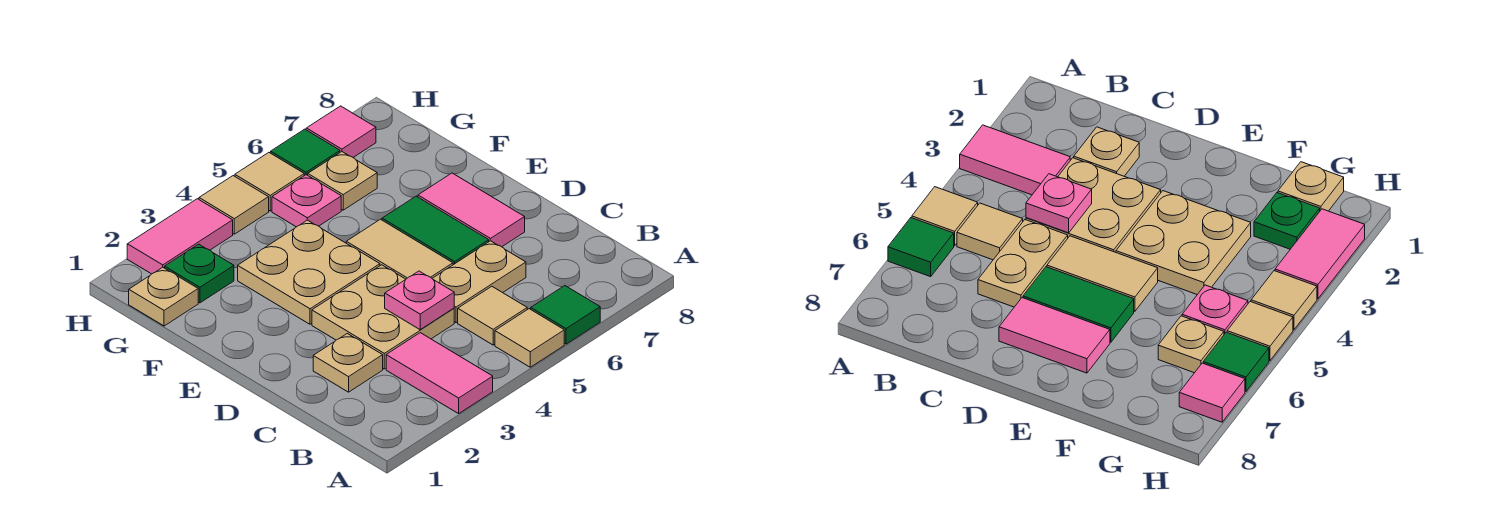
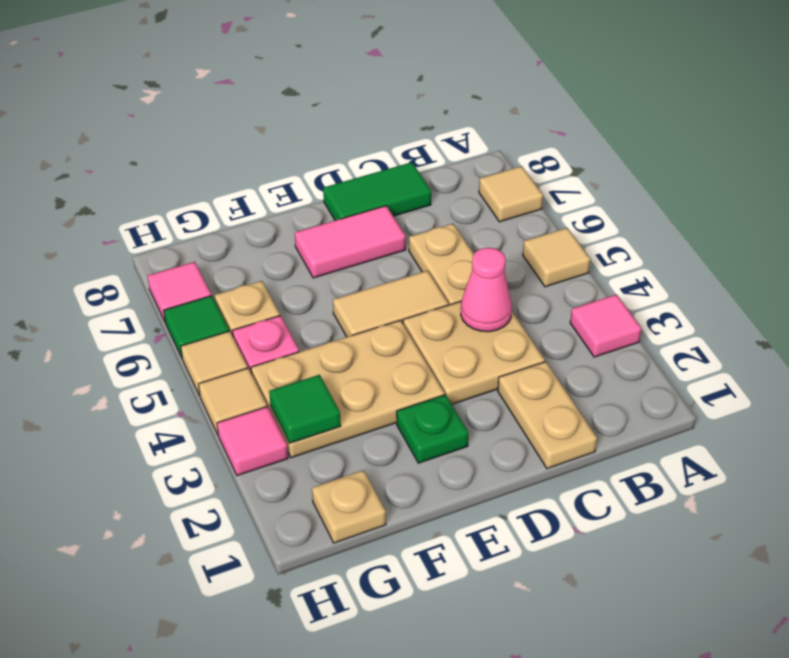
pink 1x2 tile [386,333,493,414] -> pink 1x1 tile [570,294,641,357]
green 1x1 tile [531,286,600,344] -> green 1x1 tile moved to [269,375,341,443]
tan 1x1 tile [458,286,527,345] -> tan 1x1 tile moved to [479,166,543,222]
tan 1x1 plate [313,334,383,392] -> tan 1x2 plate [498,362,597,469]
pink 1x1 plate [385,271,454,330] -> pink 1x1 cone [461,248,512,332]
green 1x2 tile [382,196,489,265] -> green 1x2 tile moved to [323,162,431,220]
tan 2x2 plate [238,220,380,324] -> tan 2x3 plate [251,320,445,458]
green 1x1 plate [165,244,234,303] -> green 1x1 plate moved to [397,395,469,463]
pink 1x2 tile [127,199,233,274] -> pink 1x1 tile [217,407,288,476]

